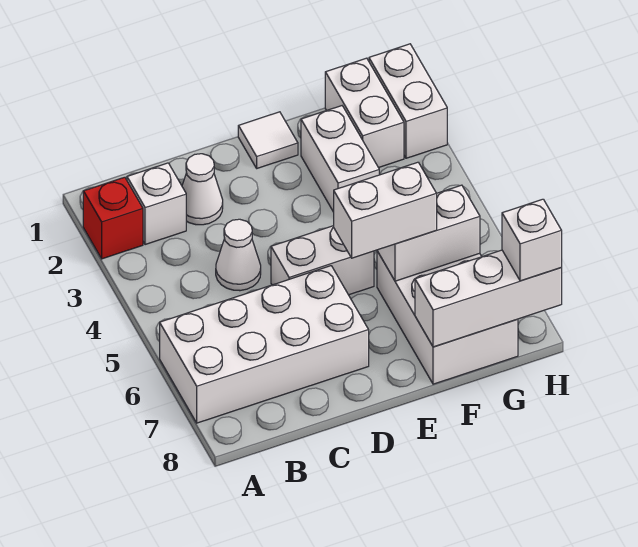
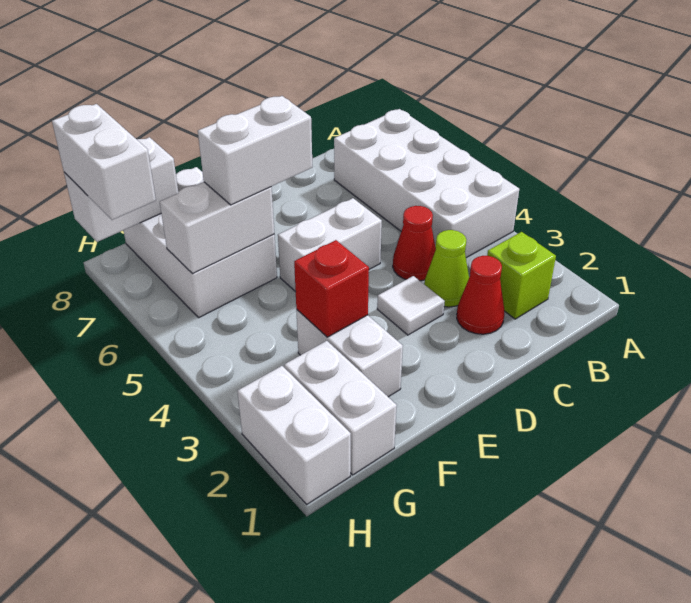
red 1x1 brick [83,177,143,259] -> red 1x1 brick moved to [294,240,369,337]
white 2x4 brick [160,266,369,423] -> white 2x4 brick turned to [334,109,519,258]
white 1x1 brick [127,163,186,245] -> lime 1x1 brick [487,232,556,319]
white 1x1 cone [182,154,223,225] -> red 1x1 cone [457,256,504,334]
none -> lime 1x1 cone [424,230,469,307]
white 1x1 cone [216,219,261,291] -> red 1x1 cone [393,206,436,281]
white 1x1 tile [238,112,298,168] -> white 1x1 tile moved to [377,276,445,335]
white 1x3 brick [415,250,562,347] -> white 1x2 brick [64,137,178,242]
white 1x1 brick [502,199,562,281] -> white 1x2 brick [52,104,156,220]

